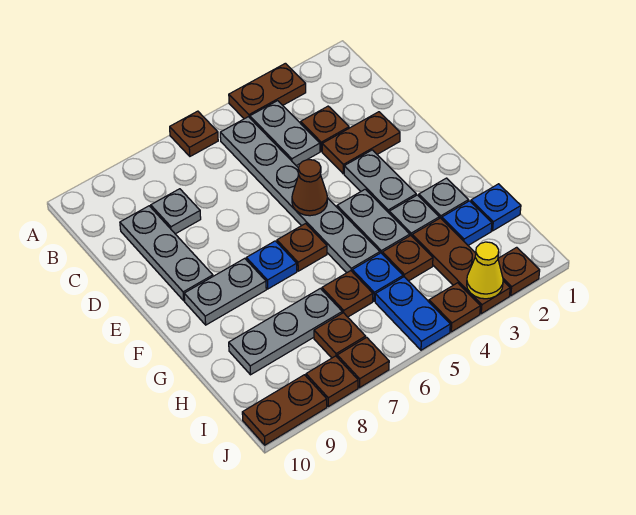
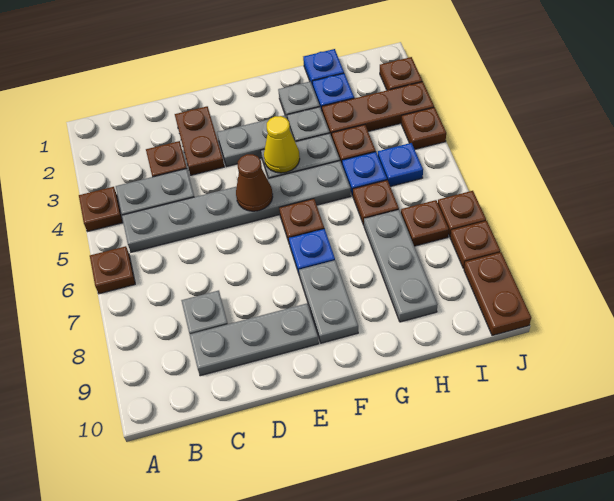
brown 1x2 plate [229,63,306,119] -> brown 1x1 plate [79,187,123,232]
blue 1x2 plate [375,277,450,350] -> blue 1x1 plate [378,143,423,187]
yellow 1x1 cone [467,242,503,299] -> yellow 1x1 cone moved to [264,116,300,173]

